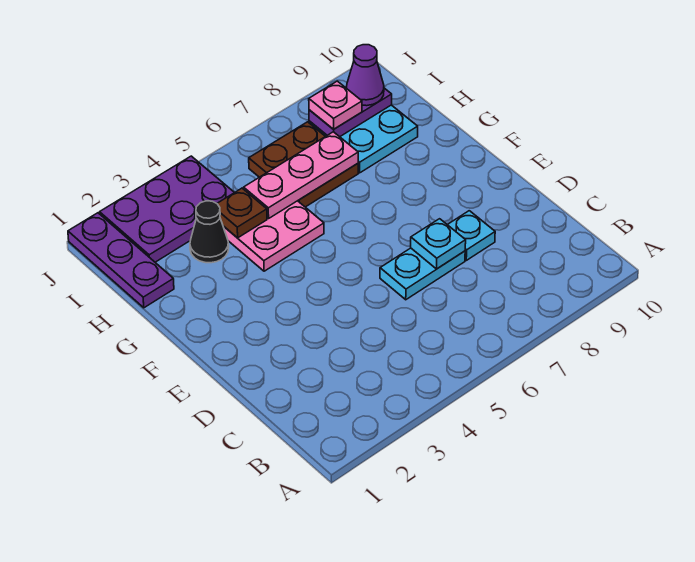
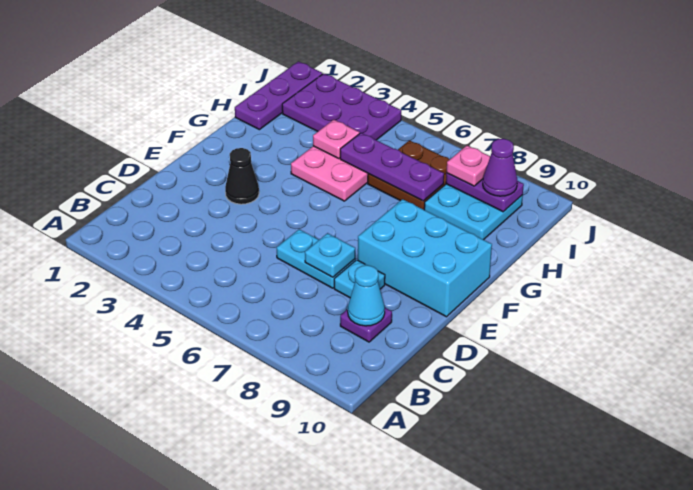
none -> purple 1x1 plate [340,308,392,342]
none -> cyan 1x1 cone [348,265,385,326]
none -> cyan 2x3 brick [358,199,492,317]
black 1x1 cone [190,201,229,263] -> black 1x1 cone moved to [225,148,259,204]
brown 1x1 plate [217,188,267,238] -> pink 1x1 plate [313,120,360,159]
pink 1x3 plate [244,132,358,218] -> purple 1x3 plate [340,133,444,201]

